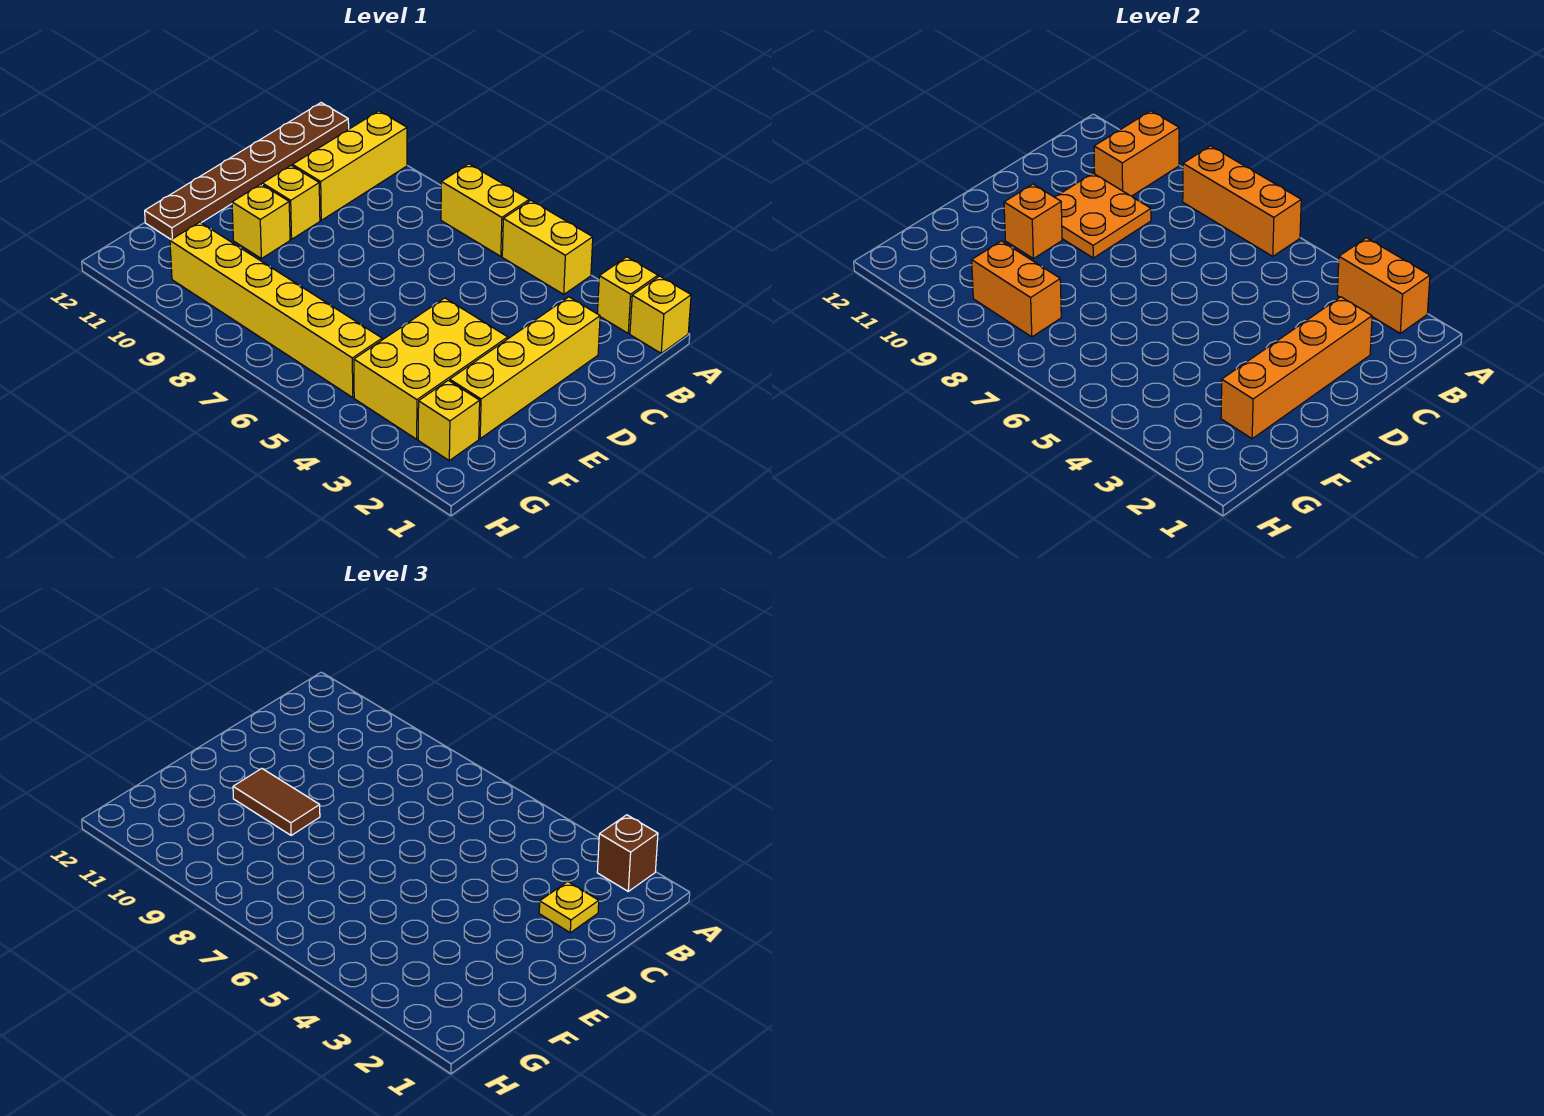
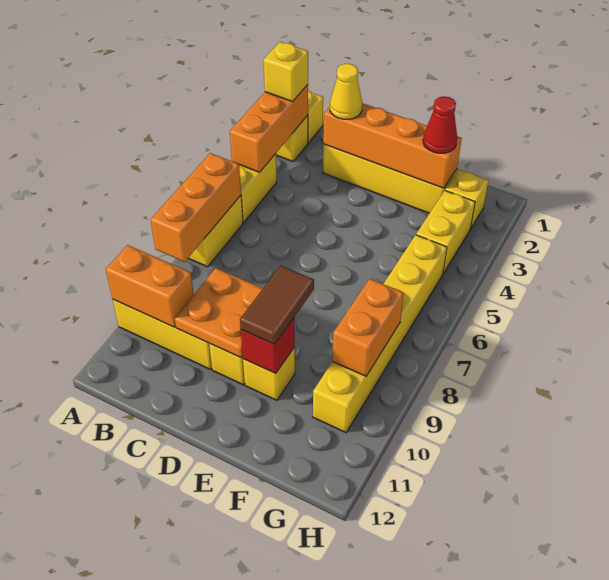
orange 1x2 brick [1337,238,1430,333] -> orange 1x3 brick [230,85,308,172]
brown 1x1 brick [597,815,658,891] -> yellow 1x1 brick [264,42,308,102]
brown 1x6 plate [145,103,349,240] -> none
yellow 1x1 plate [539,881,599,933] -> yellow 1x1 cone [330,64,362,119]
yellow 2x3 brick [354,298,508,439] -> yellow 1x2 brick [416,191,475,273]
orange 1x1 brick [1004,184,1062,259] -> red 1x1 brick [241,318,295,374]
none -> red 1x1 cone [423,96,457,153]

